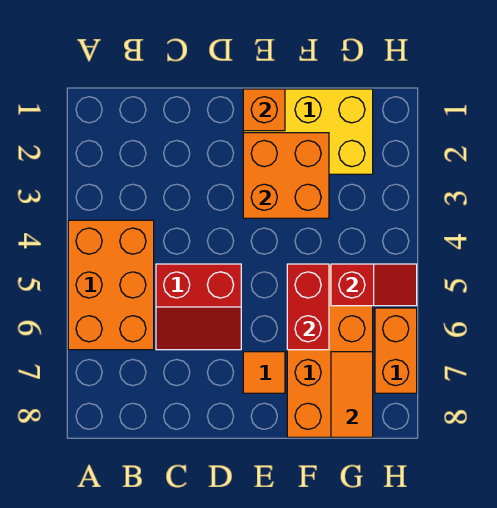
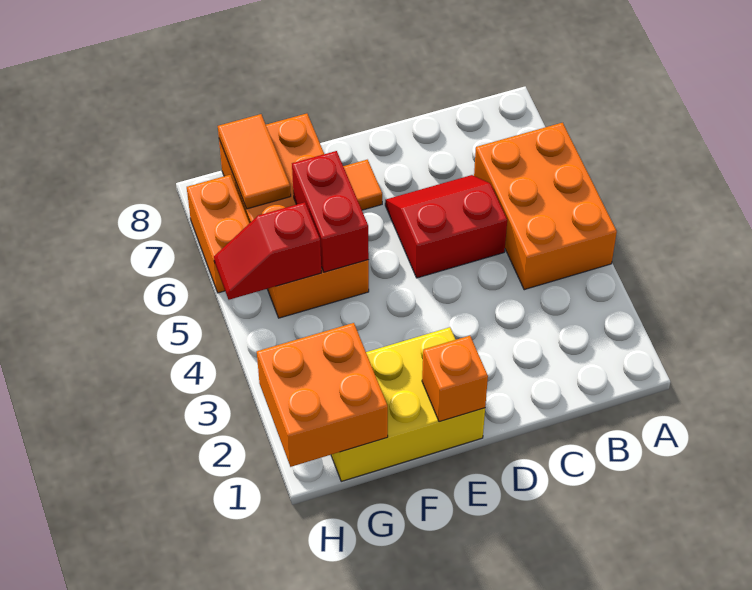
orange 2x2 brick [243,133,329,218] -> orange 2x2 brick moved to [257,323,388,467]

